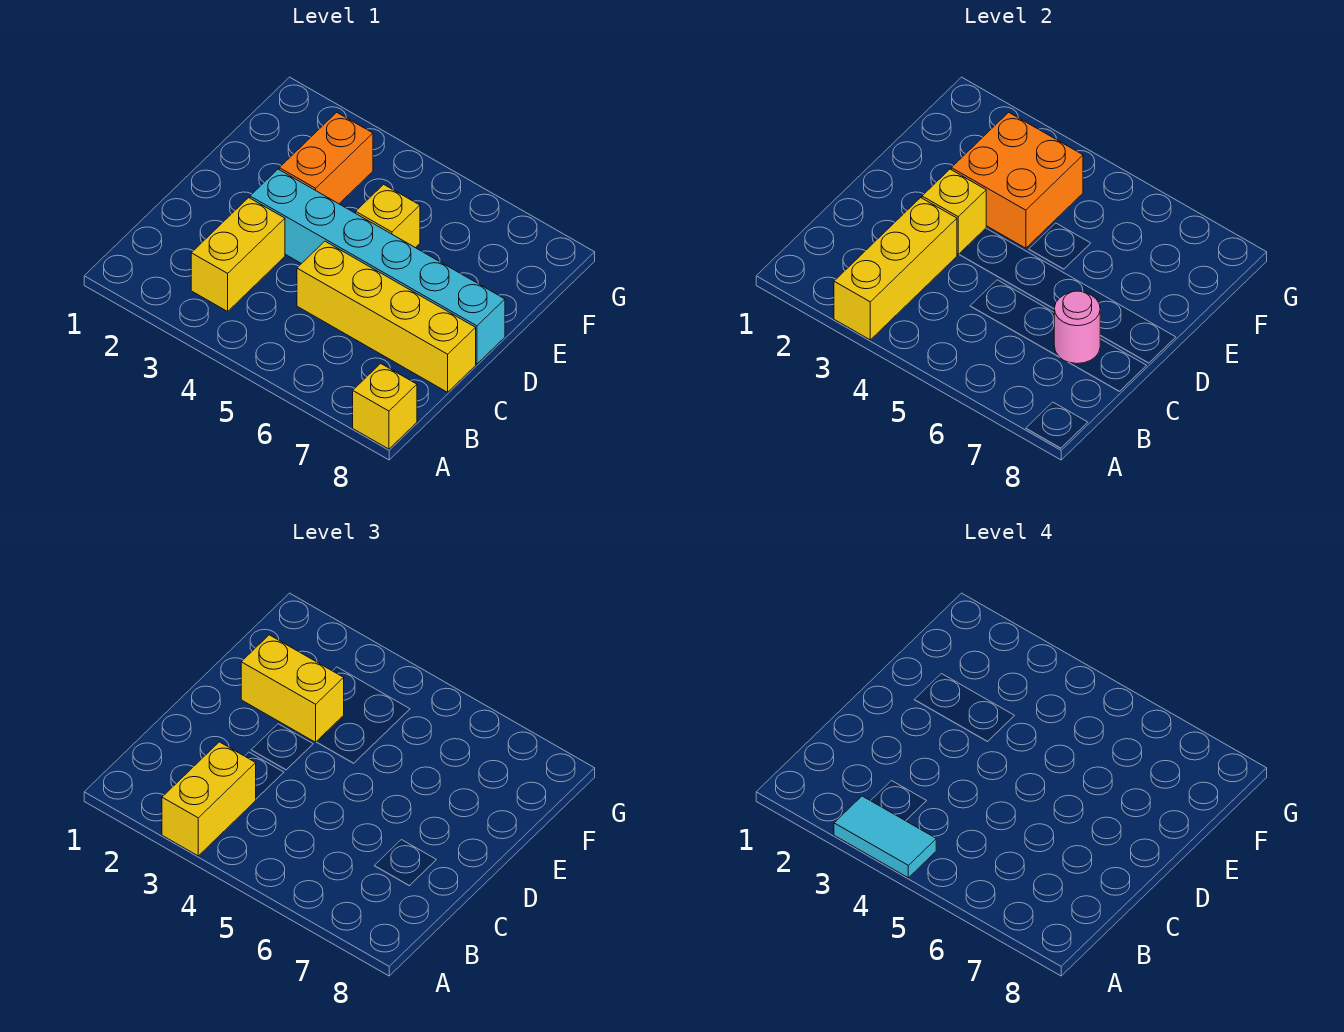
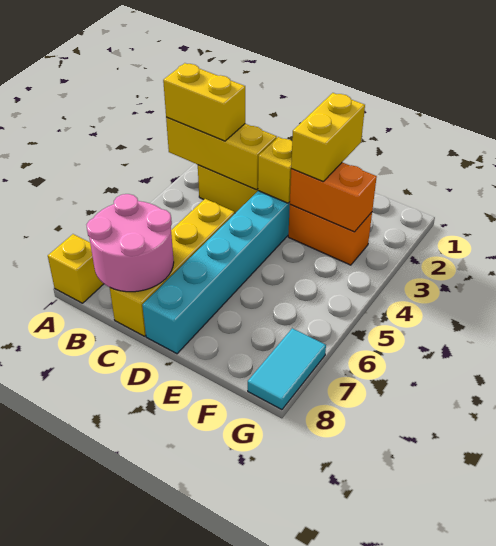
cyan 1x2 tile [834,796,936,878] -> cyan 1x2 tile moved to [248,328,326,410]
pink 1x1 round brick [1054,291,1100,364] -> pink 2x2 round brick [86,194,174,292]
orange 2x2 brick [951,112,1083,248] -> orange 1x2 brick [290,162,377,232]
yellow 1x1 brick [356,184,420,248] -> none

